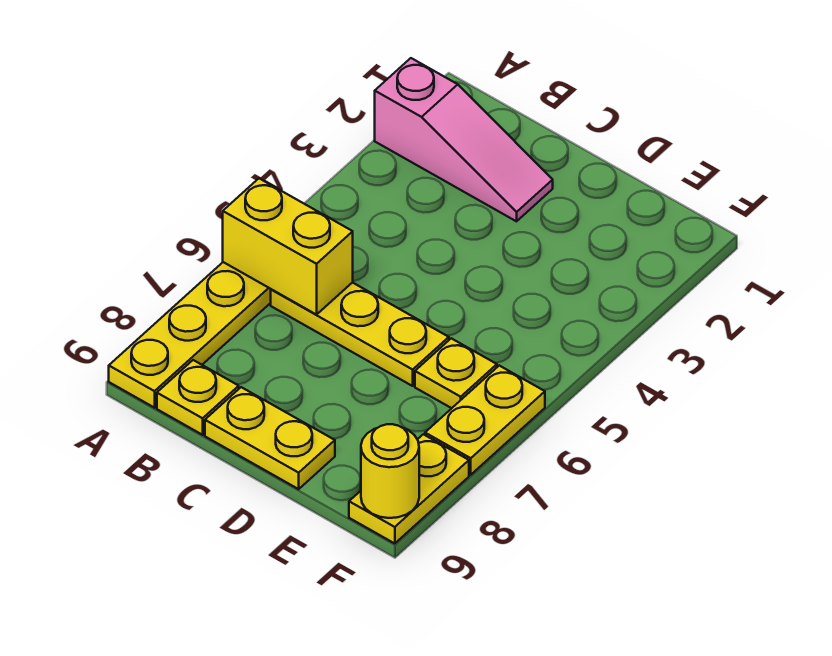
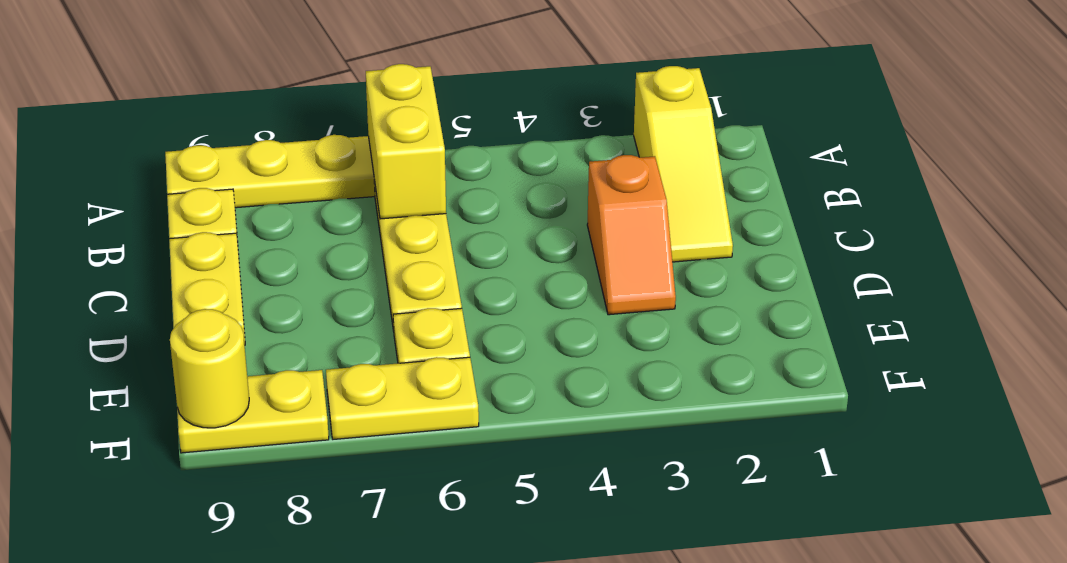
pink 1x3 slope [375,58,553,221] -> yellow 1x3 slope [634,66,733,262]
none -> orange 1x2 slope [587,155,676,315]

